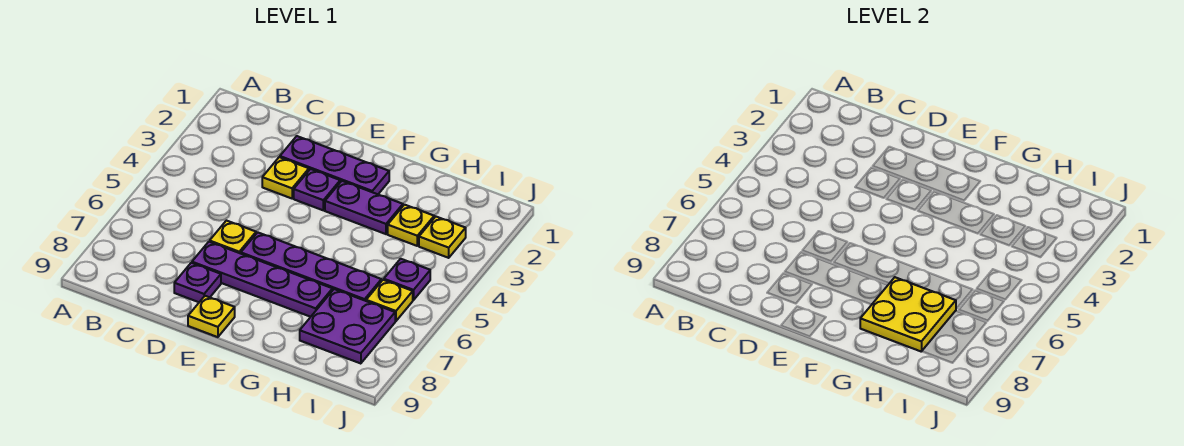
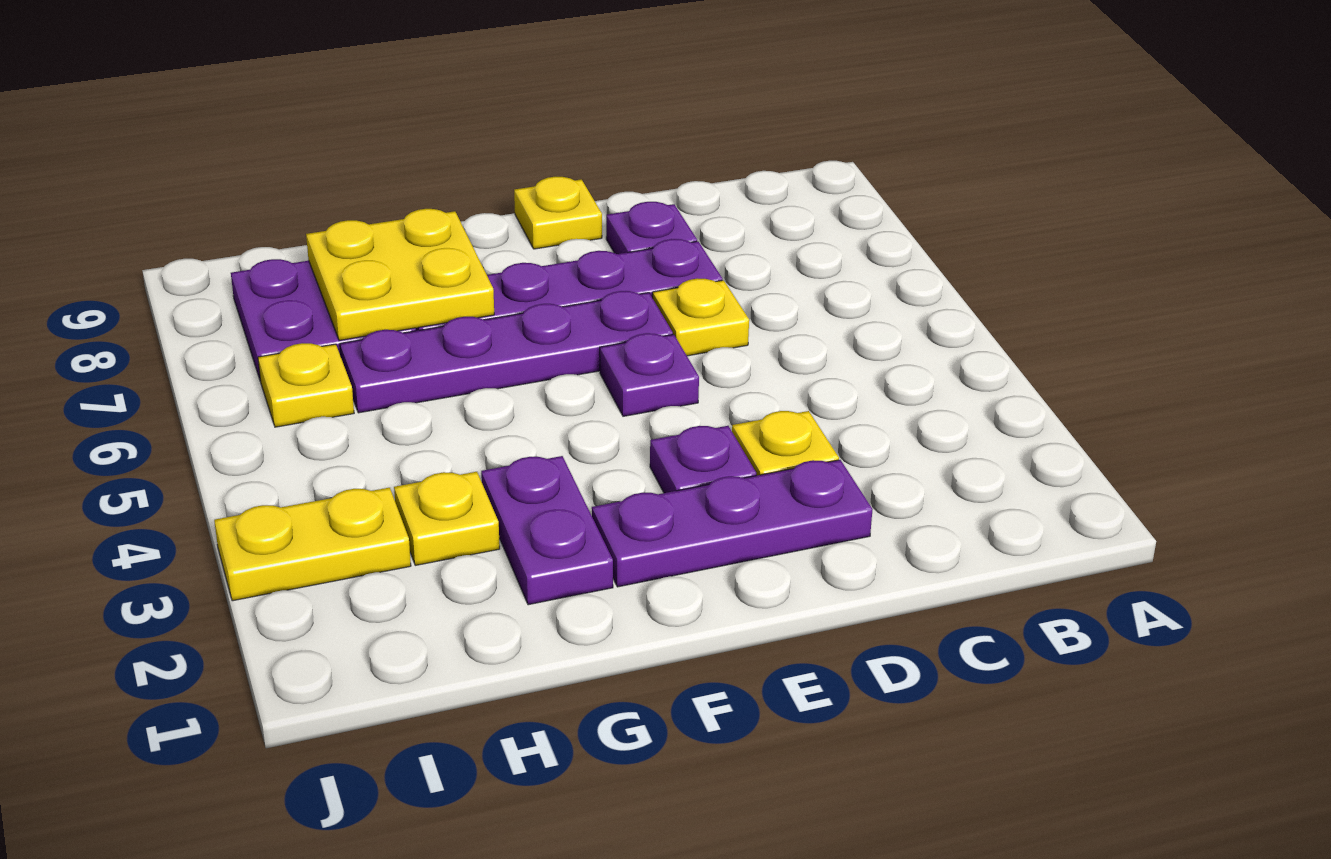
purple 1x2 plate [325,181,403,234] -> purple 1x2 plate turned to [481,456,613,605]
yellow 1x1 plate [419,217,466,258] -> yellow 1x2 plate [214,488,411,601]
purple 1x1 plate [384,259,430,300] -> purple 1x1 plate moved to [600,333,699,416]

